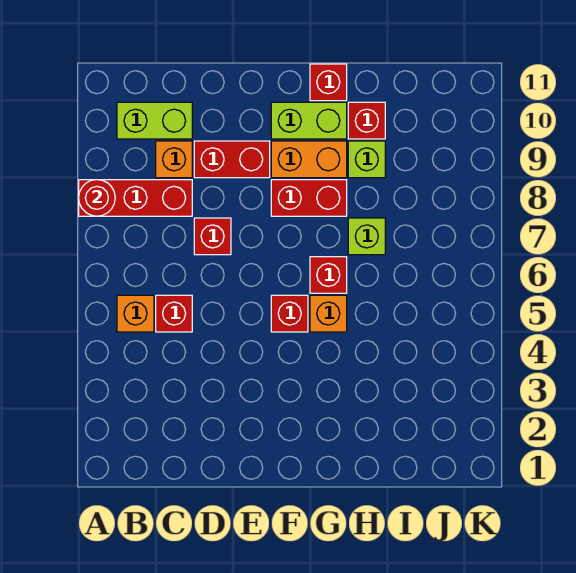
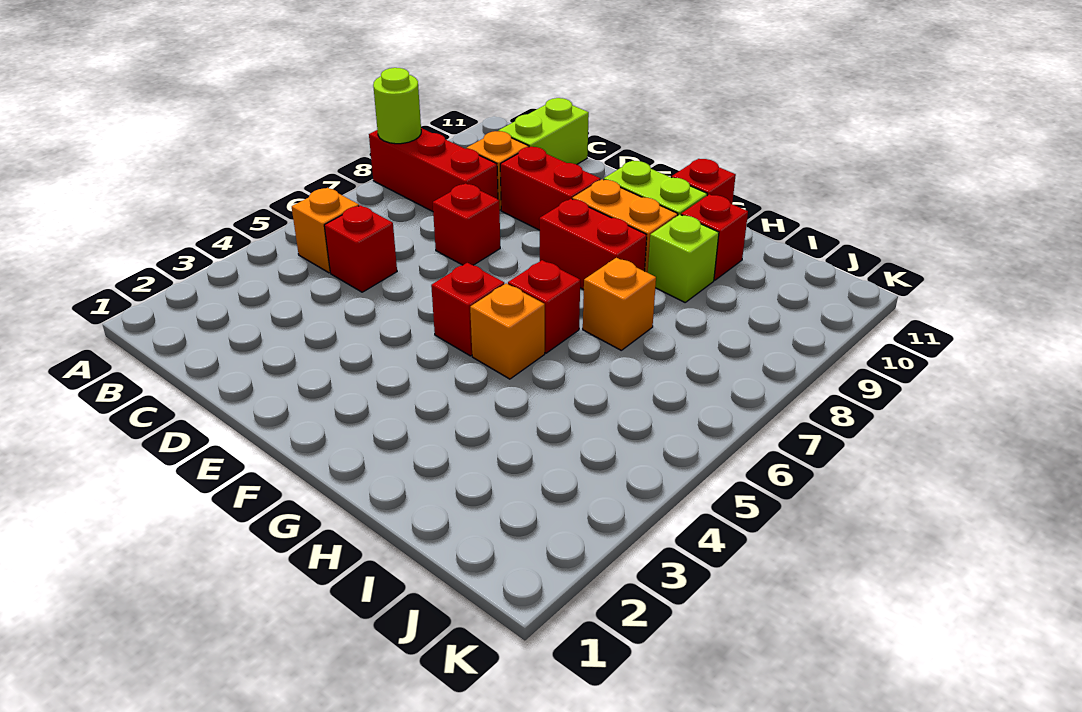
red 1x1 round brick [79,180,115,216] -> lime 1x1 round brick [373,68,421,144]
lime 1x2 brick [117,102,192,139] -> lime 1x2 brick turned to [499,98,589,164]
lime 1x1 brick [348,218,385,255] -> orange 1x1 brick [583,258,656,350]

